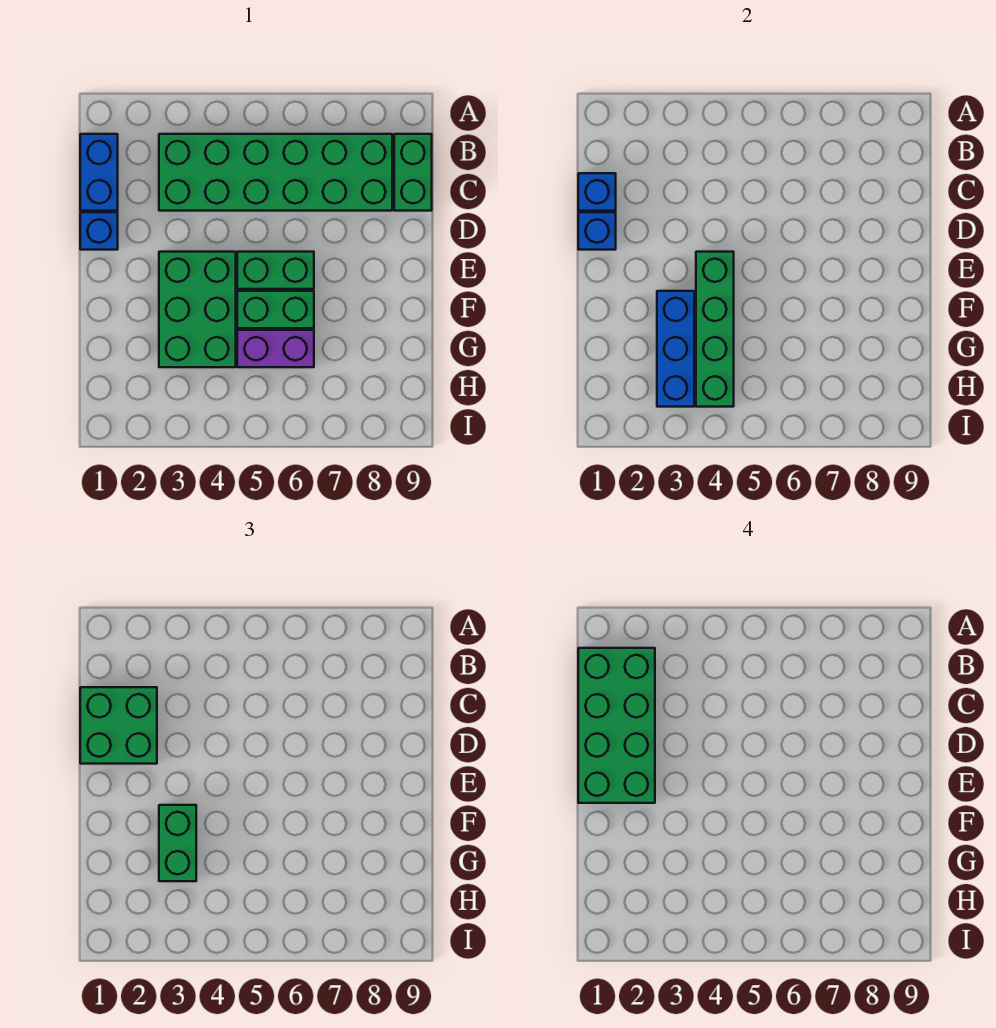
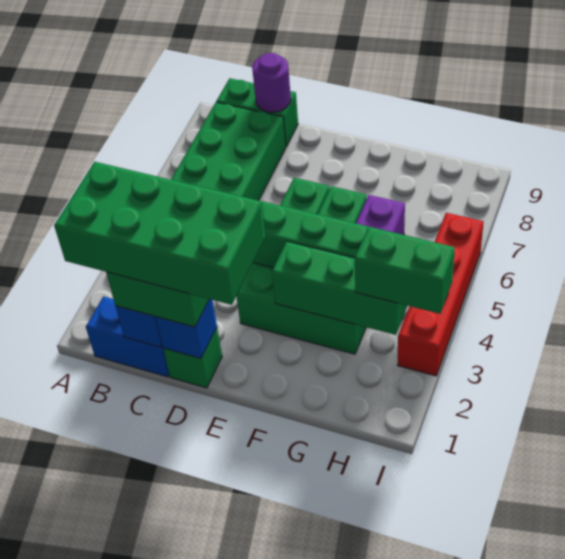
none -> purple 1x1 round brick [252,53,291,112]
blue 1x1 brick [80,212,118,250] -> green 1x1 brick [163,328,222,388]
blue 1x3 brick [657,291,694,407] -> green 1x3 brick [272,241,407,335]
green 1x2 brick [159,805,196,881] -> green 1x2 brick moved to [355,227,455,314]
none -> red 1x4 brick [398,213,484,376]

